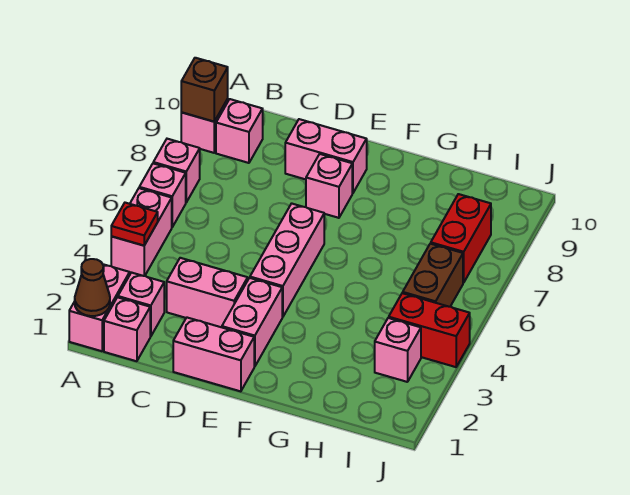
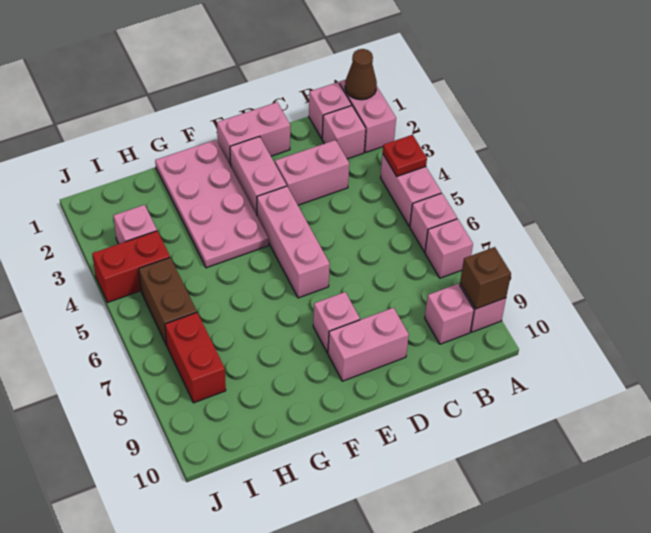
none -> pink 2x4 plate [155,140,269,268]

